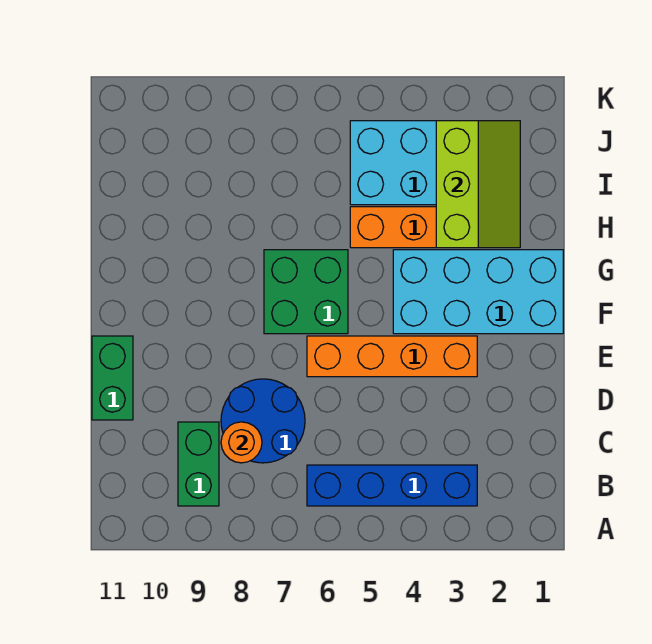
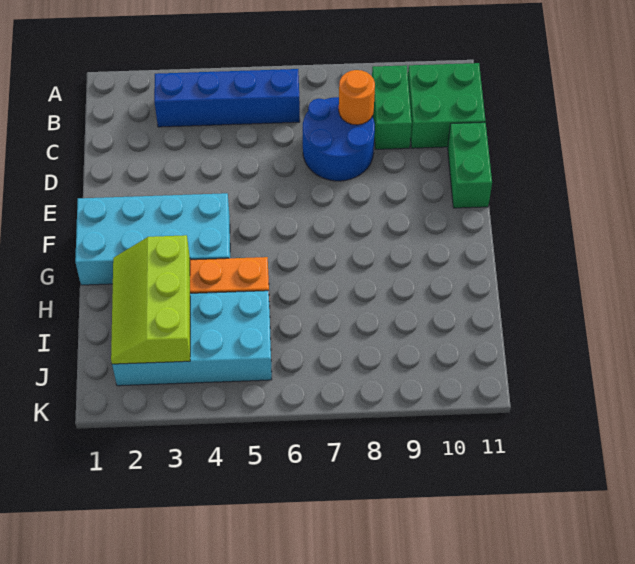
orange 1x4 brick [307,336,477,377] -> none
green 2x2 brick [264,250,348,334] -> green 2x2 brick moved to [408,63,485,148]

